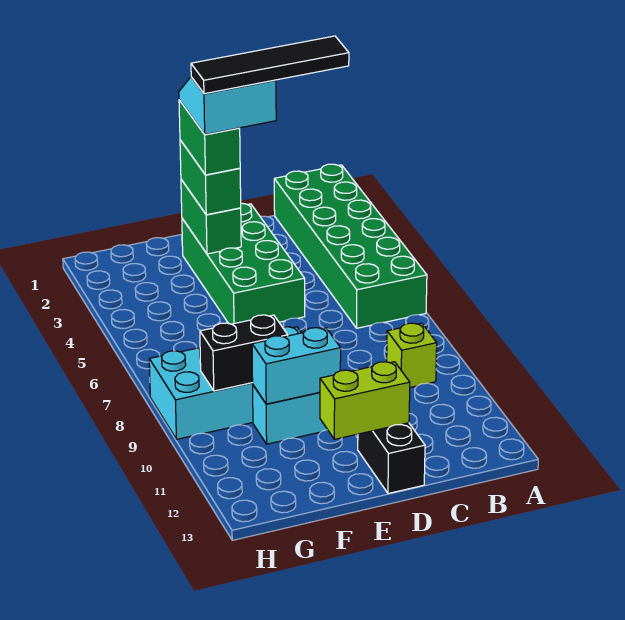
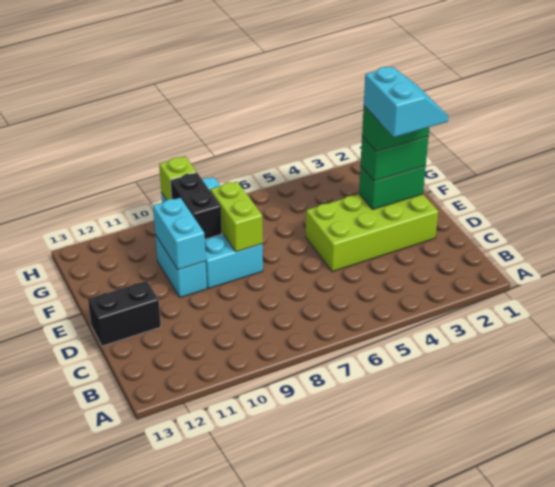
green 2x6 brick [274,164,427,328] -> none
black 1x4 tile [191,36,349,94] -> none
lime 1x1 brick [387,323,437,387] -> lime 1x1 brick moved to [159,156,197,200]
green 2x4 brick [182,203,305,324] -> lime 2x4 brick [306,194,438,272]
lime 1x2 brick [320,362,410,439] -> lime 1x2 brick moved to [210,181,263,252]

